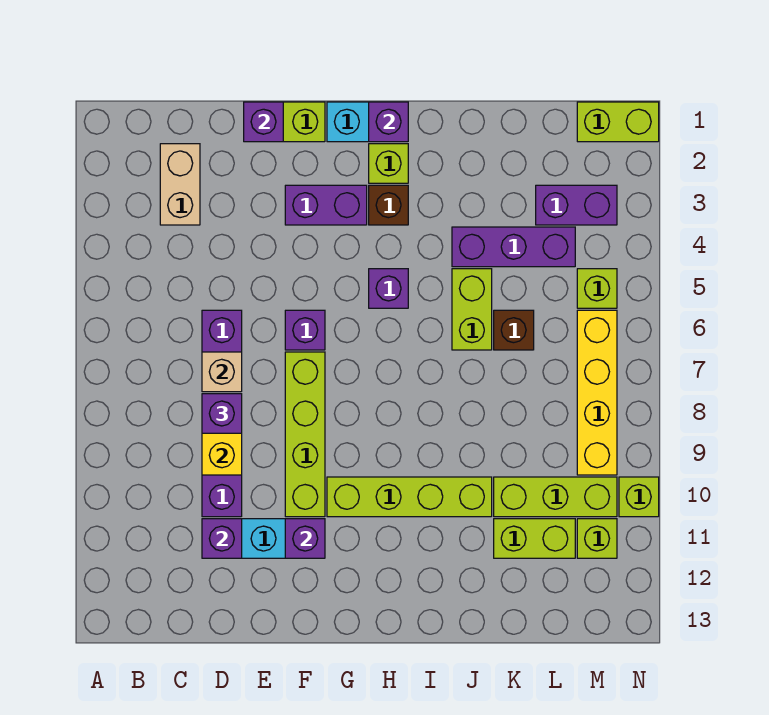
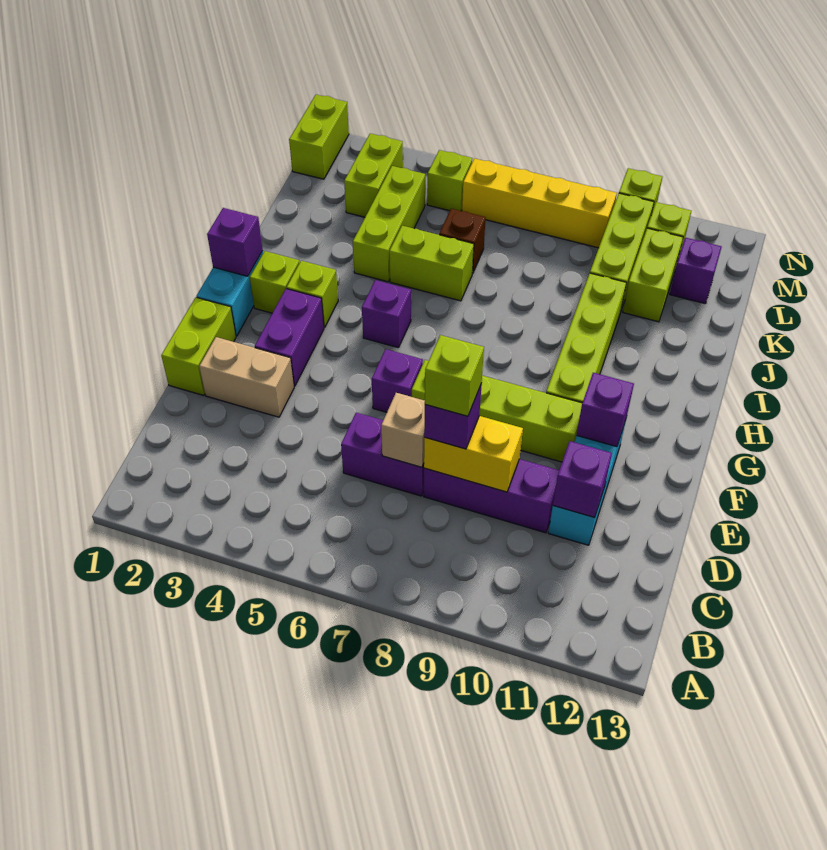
tan 1x2 brick [160,144,200,225] -> tan 1x2 brick moved to [199,337,294,417]
none -> lime 1x1 brick [425,335,484,416]
purple 1x1 brick [244,102,283,142] -> purple 1x1 brick moved to [670,238,722,304]
brown 1x1 brick [369,185,408,225] -> lime 1x1 brick [287,261,338,327]
purple 1x3 brick [452,227,575,267] -> lime 1x3 brick [353,166,425,282]
purple 1x2 brick [536,185,617,225] -> lime 1x2 brick [344,133,403,217]

